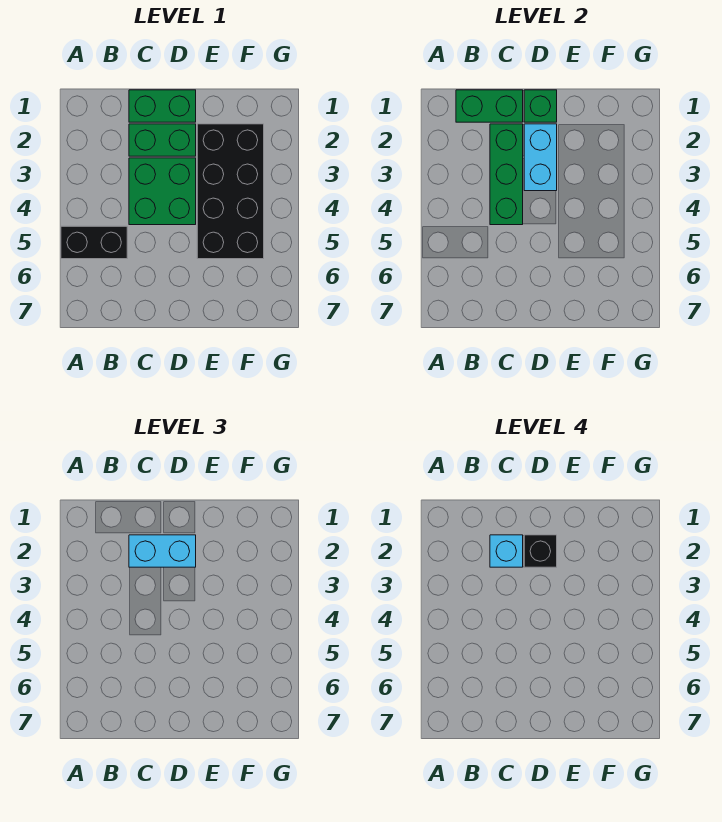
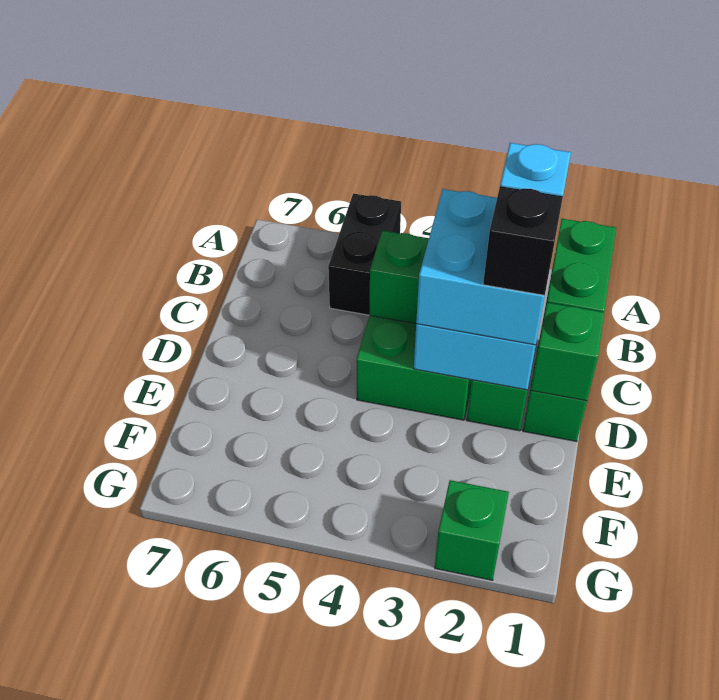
cyan 1x2 brick [129,535,196,567] -> cyan 2x2 brick [416,189,545,345]
black 2x4 brick [197,124,264,259] -> none
none -> green 1x1 brick [435,480,509,580]

